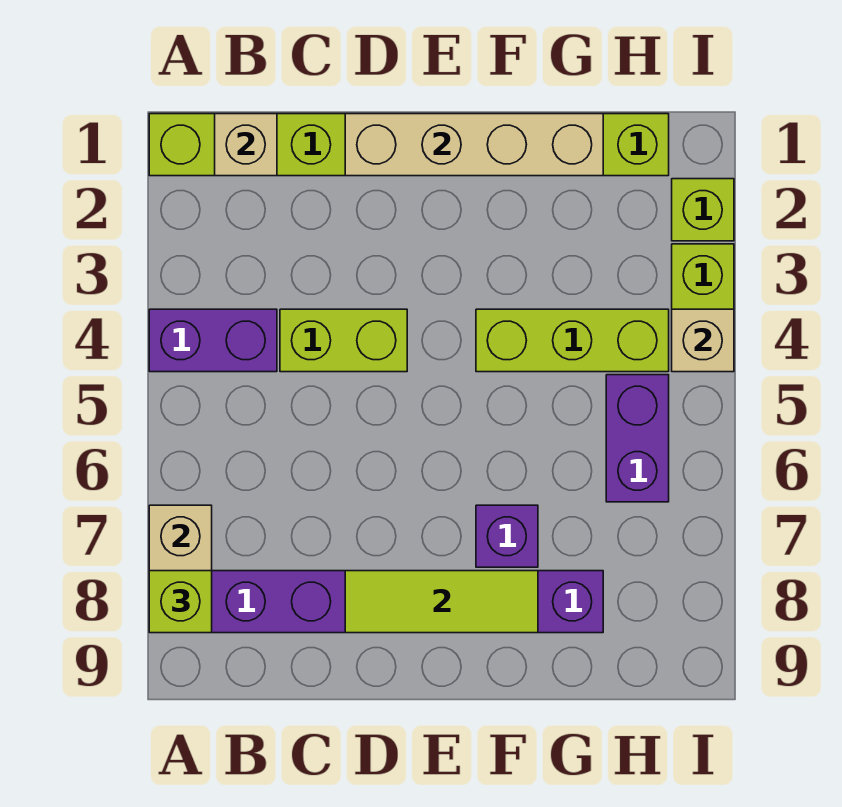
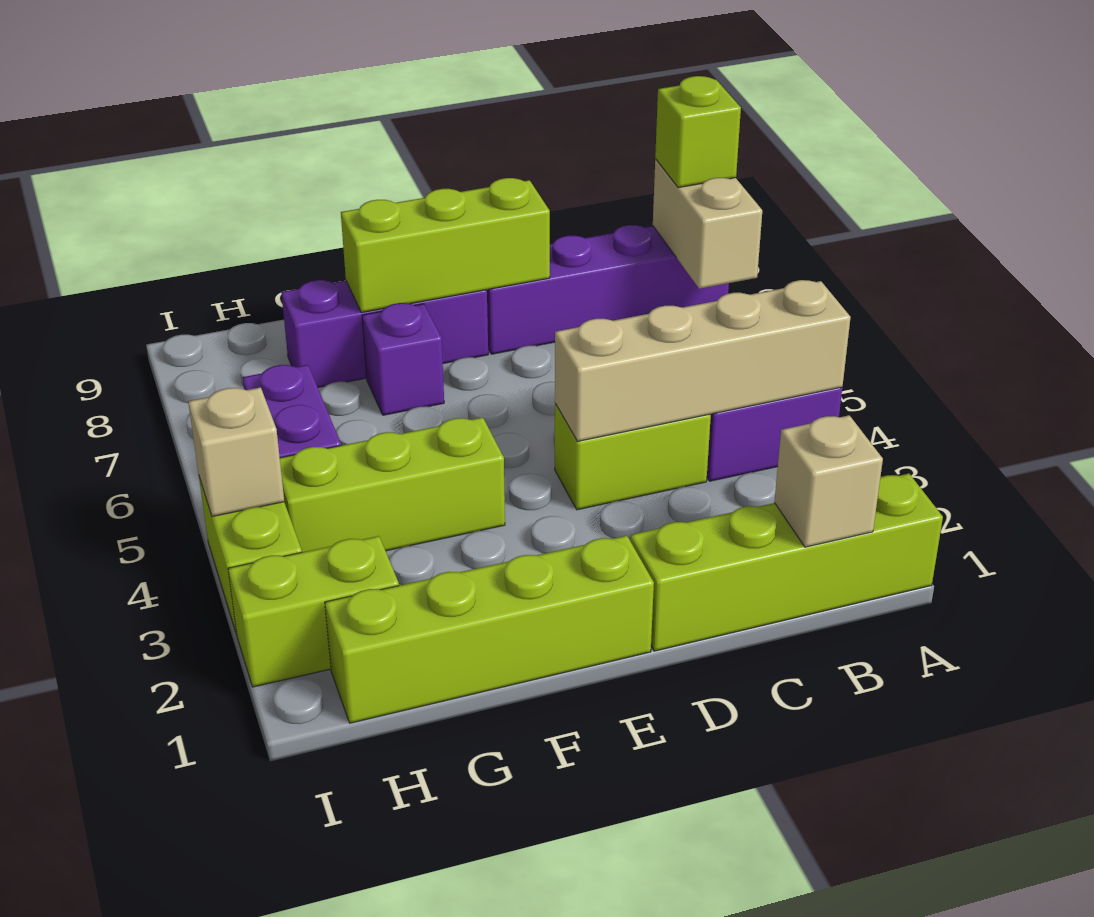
tan 1x4 brick [345,114,603,176] -> tan 1x4 brick moved to [555,280,851,441]
lime 1x3 tile [345,571,538,633] -> lime 1x3 brick [341,178,550,312]
lime 1x1 brick [672,179,734,241] -> lime 1x2 brick [228,536,399,687]

